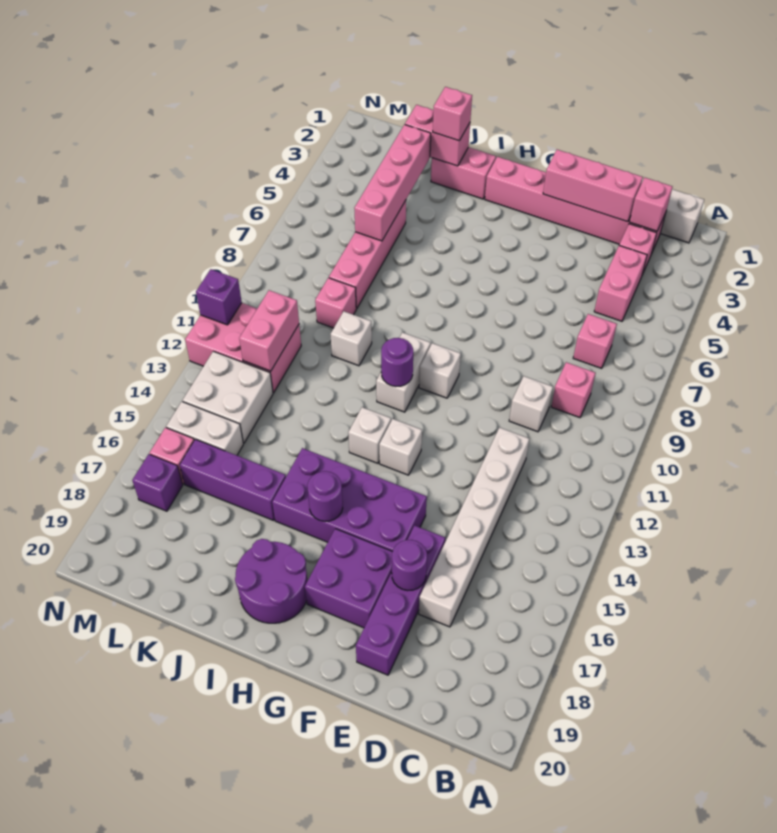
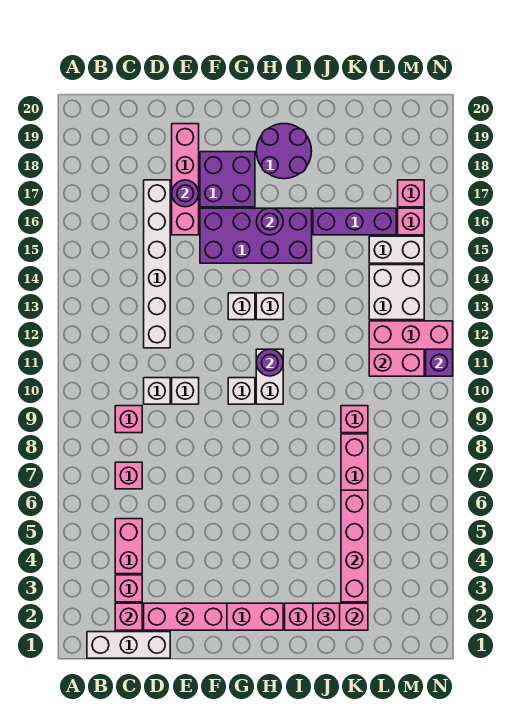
purple 1x4 brick [356,525,445,675] -> pink 1x4 brick [172,124,199,235]
white 1x1 brick [331,311,372,366] -> white 1x1 brick moved to [172,378,199,404]
pink 1x2 brick [239,290,299,371] -> pink 1x2 brick turned to [369,349,424,376]
purple 1x1 brick [132,454,183,511] -> pink 1x1 brick [398,180,424,207]

